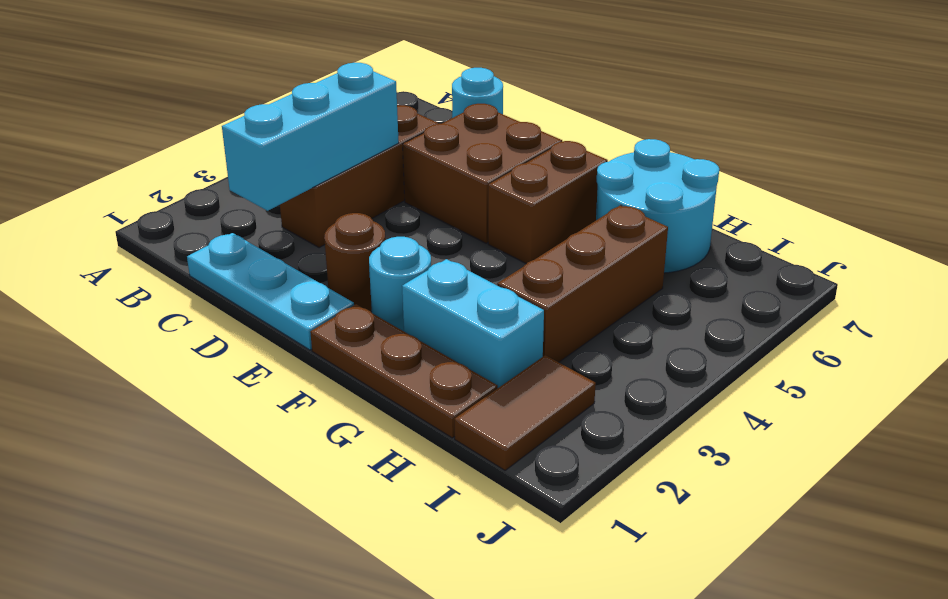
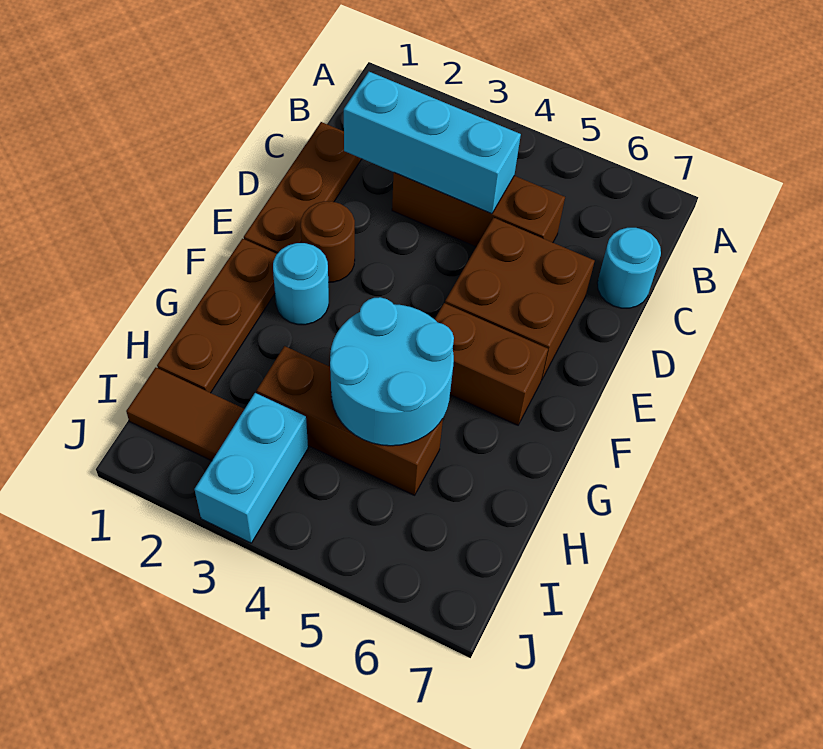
cyan 1x3 plate [187,233,354,350] -> brown 1x3 plate [244,122,362,254]
cyan 1x2 brick [402,259,544,388] -> cyan 1x2 brick moved to [194,393,308,543]
cyan 2x2 round brick [596,139,719,273] -> cyan 2x2 round brick moved to [330,297,454,446]

